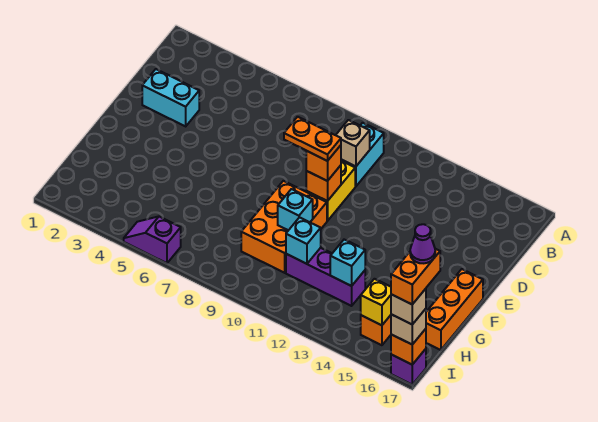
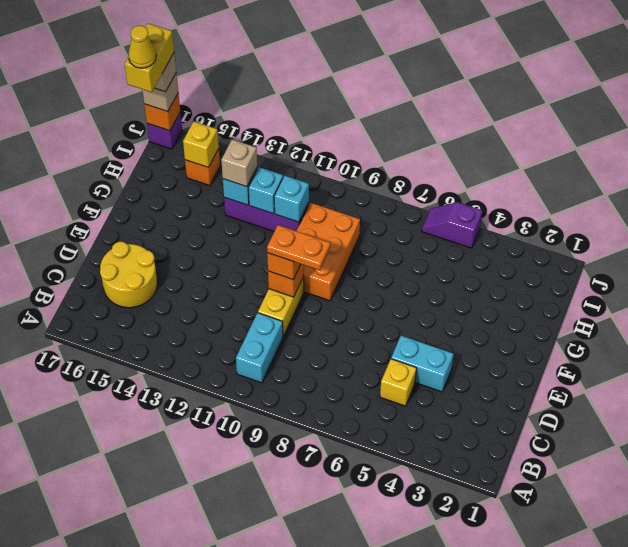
none -> yellow 1x1 brick [380,359,417,406]
tan 1x1 brick [336,120,370,167] -> tan 1x1 brick moved to [221,139,257,187]
none -> yellow 2x2 round brick [100,242,157,308]
cyan 1x2 brick [142,69,199,126] -> cyan 1x2 brick moved to [391,336,453,392]
orange 1x3 brick [426,269,483,350] -> none
cyan 1x1 brick [278,189,313,230] -> cyan 1x1 brick moved to [248,167,283,214]
orange 1x2 brick [391,249,440,304] -> yellow 1x2 brick [125,23,174,92]
purple 1x1 cone [410,224,435,263] -> yellow 1x1 cone [129,26,156,68]
purple 1x2 slope [124,216,181,263] -> purple 1x2 slope turned to [422,202,483,248]

